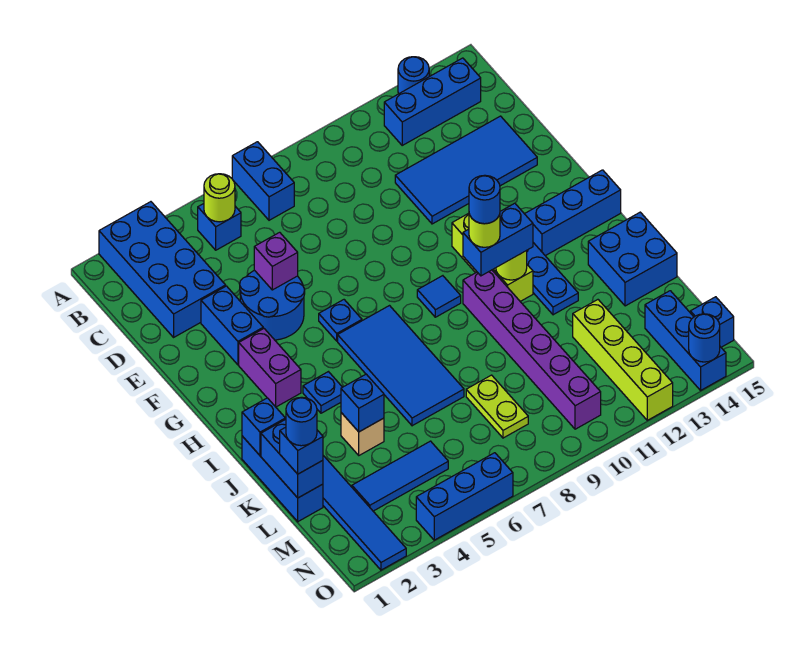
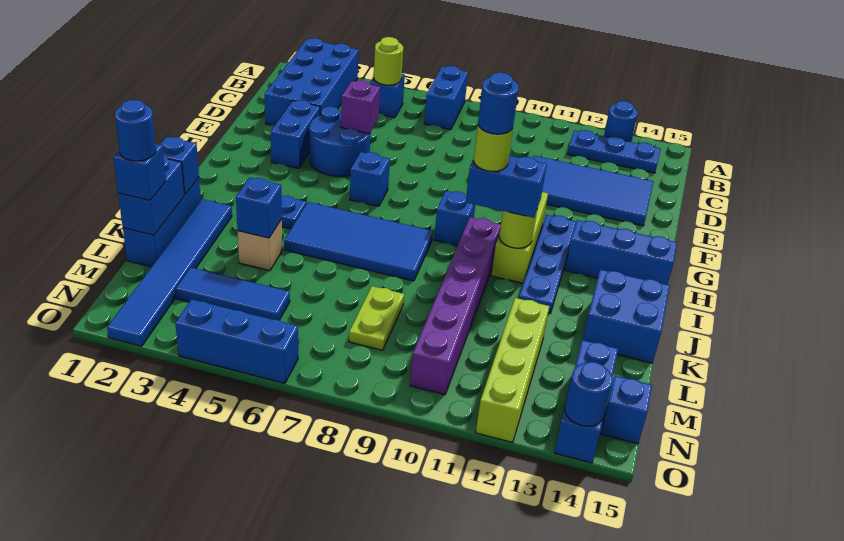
blue 1x3 brick [384,58,481,145] -> blue 1x3 plate [568,130,660,173]
purple 1x2 brick [239,328,301,407] -> none
blue 1x1 plate [319,300,362,341] -> blue 1x1 brick [350,152,390,206]
blue 2x4 tile [338,306,464,426] -> blue 2x4 tile turned to [284,202,433,281]
blue 1x1 tile [417,276,461,317] -> blue 1x1 brick [434,191,475,246]

